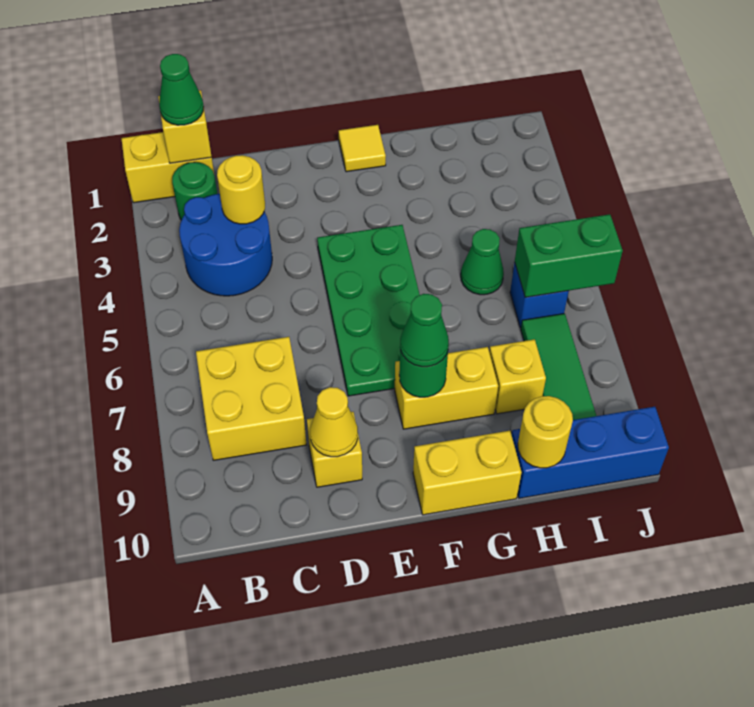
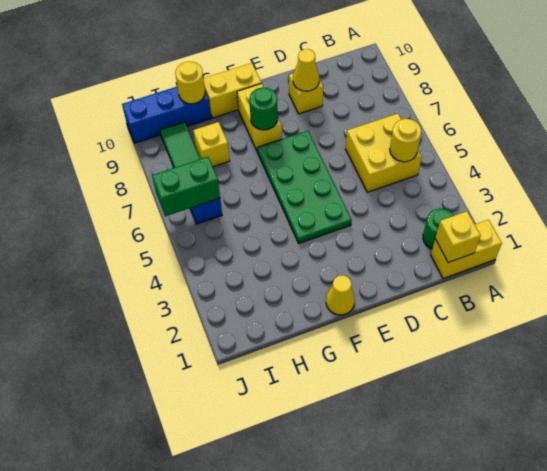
green 1x1 cone [159,54,204,125] -> none
blue 2x2 round brick [179,194,272,296] -> none
yellow 2x2 brick [196,337,306,460] -> yellow 2x2 brick moved to [346,114,422,192]
yellow 1x1 round brick [217,155,265,224] -> yellow 1x1 round brick moved to [390,119,421,162]
yellow 1x1 tile [339,125,386,172] -> yellow 1x1 cone [326,275,355,315]
yellow 1x2 brick [395,347,498,429] -> yellow 1x2 brick turned to [237,83,282,152]
green 1x1 cone [400,294,449,367] -> none
green 1x1 cone [461,229,504,295] -> none

